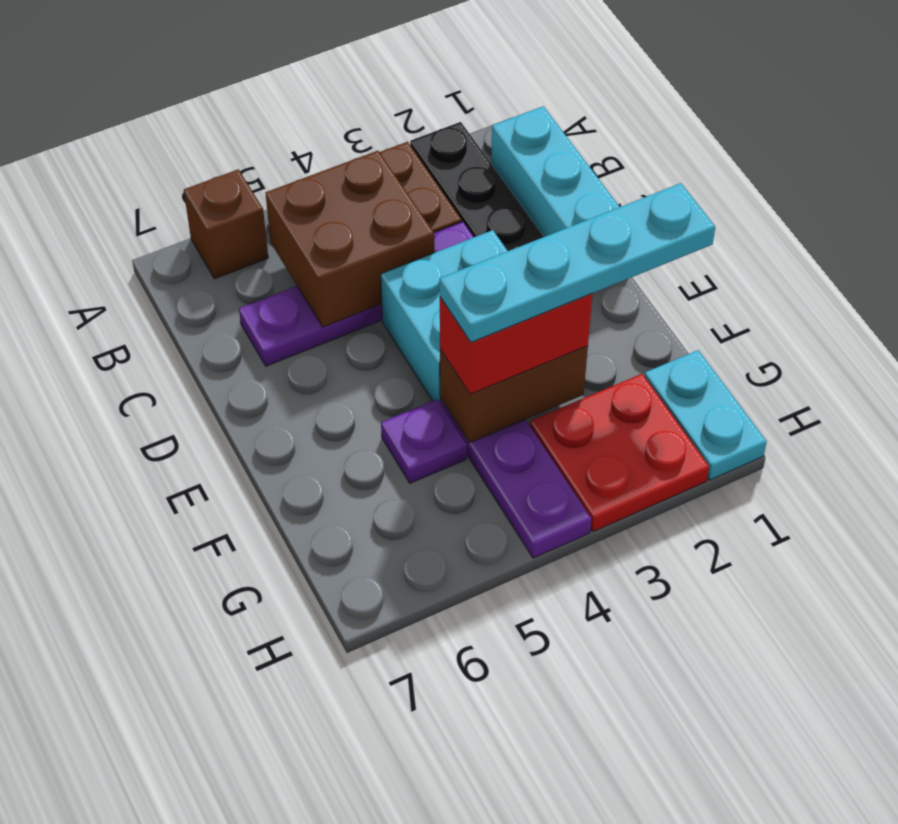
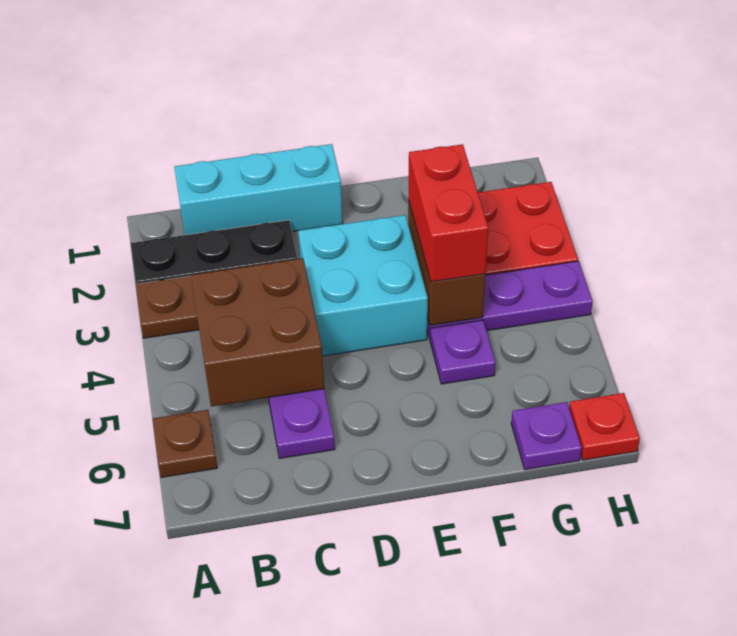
brown 1x1 brick [184,169,268,279] -> brown 1x1 plate [153,410,217,477]
cyan 1x4 plate [440,183,715,342] -> none
cyan 1x2 plate [644,350,767,480] -> none
none -> purple 1x1 plate [511,402,582,470]
none -> red 1x1 plate [569,393,640,460]

